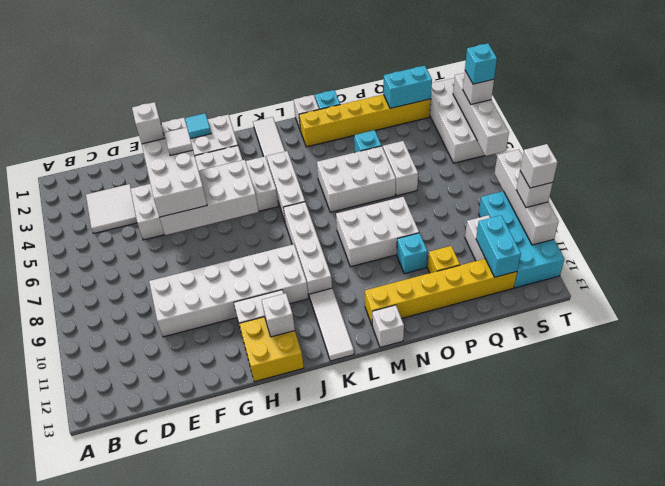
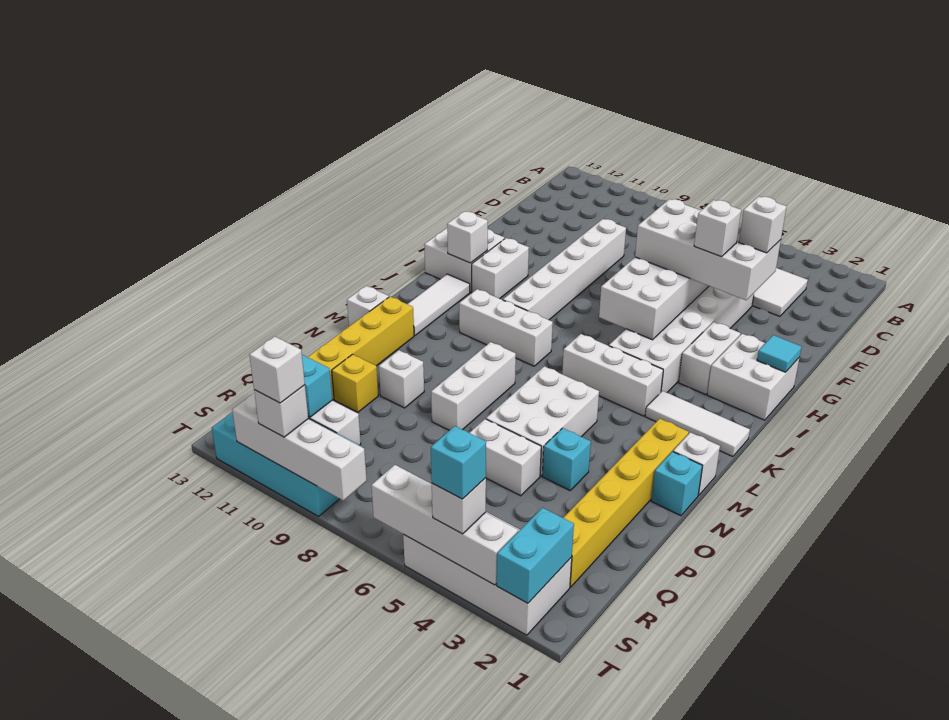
white 2x6 brick [149,244,309,337] -> white 1x6 brick [503,219,626,320]
white 1x1 tile [164,127,193,156] -> white 1x1 brick [694,200,741,257]
yellow 2x2 brick [239,317,304,382] -> white 2x2 brick [424,228,505,292]
white 1x4 brick [283,202,332,297] -> white 1x3 brick [459,289,553,366]
white 1x3 tile [310,288,354,361] -> white 1x3 tile turned to [408,274,470,336]
white 2x3 brick [336,197,419,267] -> white 1x3 brick [431,342,516,430]
cyan 1x1 brick [397,233,427,274] -> white 1x1 brick [379,350,424,408]
cyan 1x2 brick [383,66,432,108] -> cyan 1x2 brick moved to [497,508,574,603]

